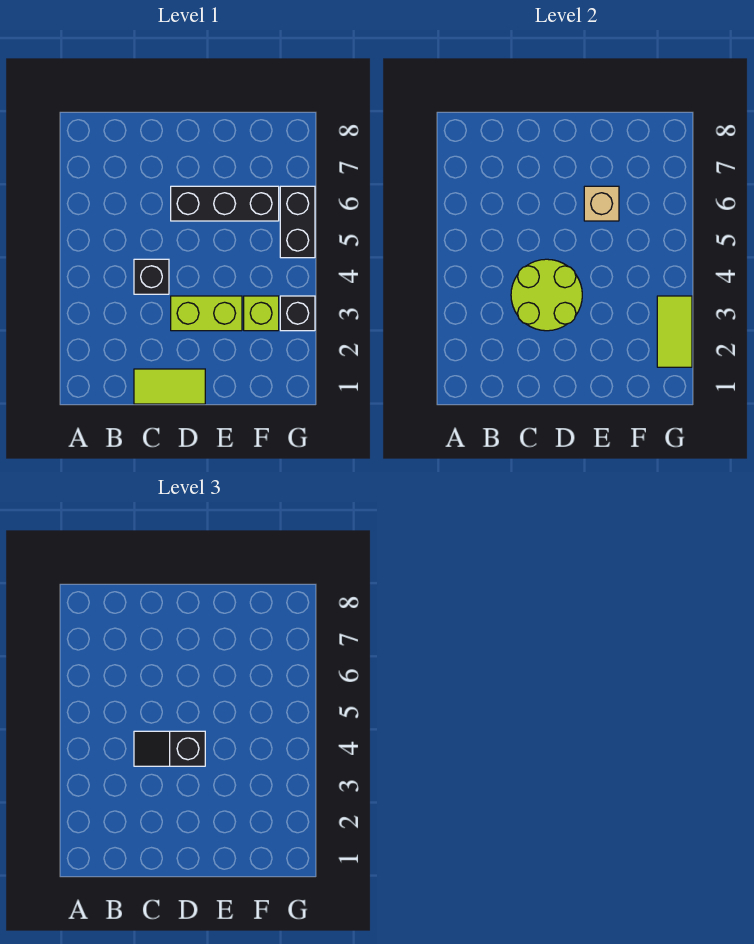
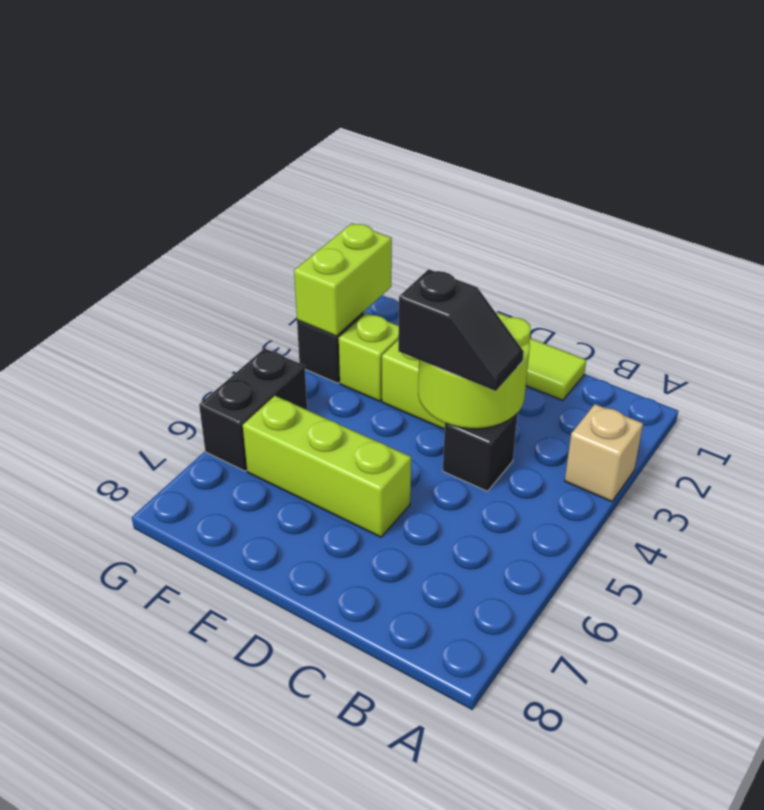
black 1x3 brick [171,186,279,221] -> lime 1x3 brick [243,396,411,537]
tan 1x1 brick [584,186,619,221] -> tan 1x1 brick moved to [565,404,643,502]
lime 1x2 tile [657,296,692,367] -> lime 1x2 brick [294,223,392,336]

